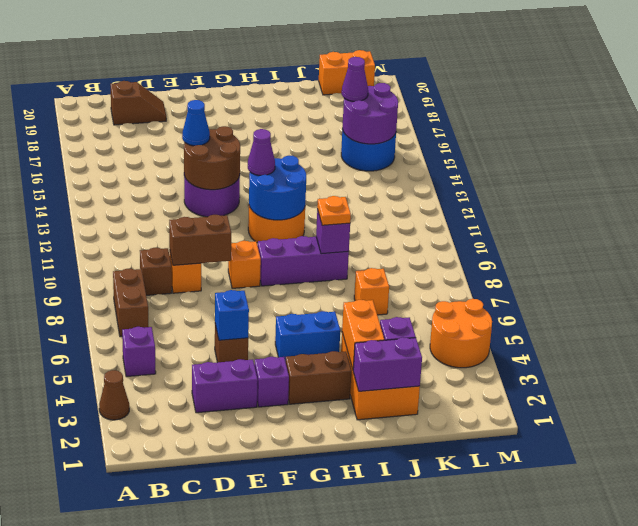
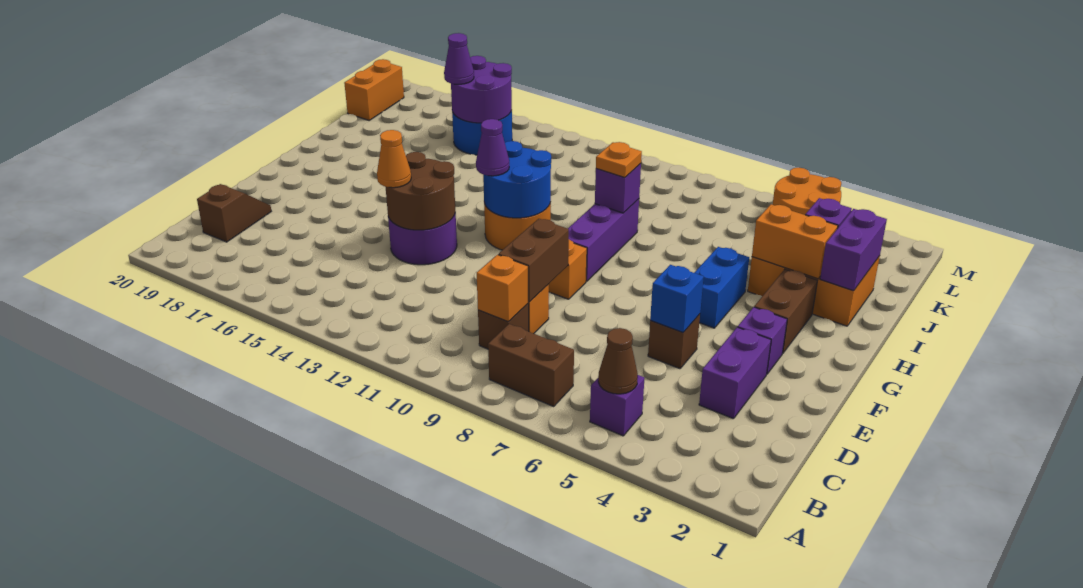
brown 1x1 cone [99,370,129,420] -> brown 1x1 cone moved to [598,328,638,394]
blue 1x1 cone [182,100,210,146] -> orange 1x1 cone [377,130,411,188]
orange 1x1 brick [354,268,389,315] -> orange 1x1 brick moved to [477,255,529,322]

